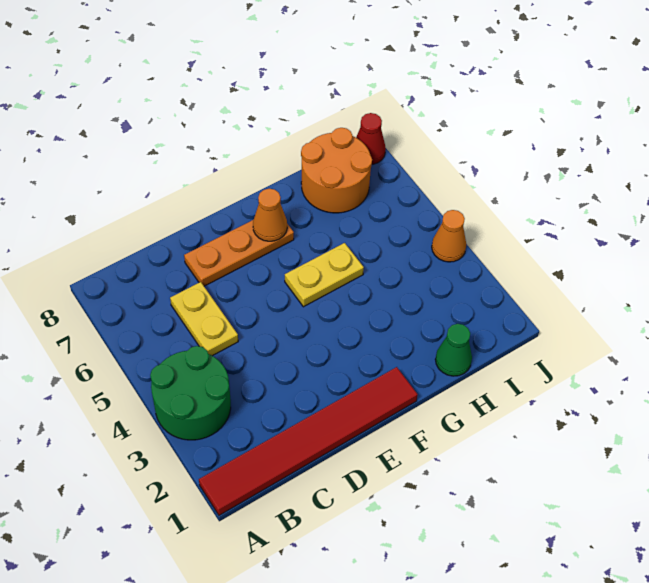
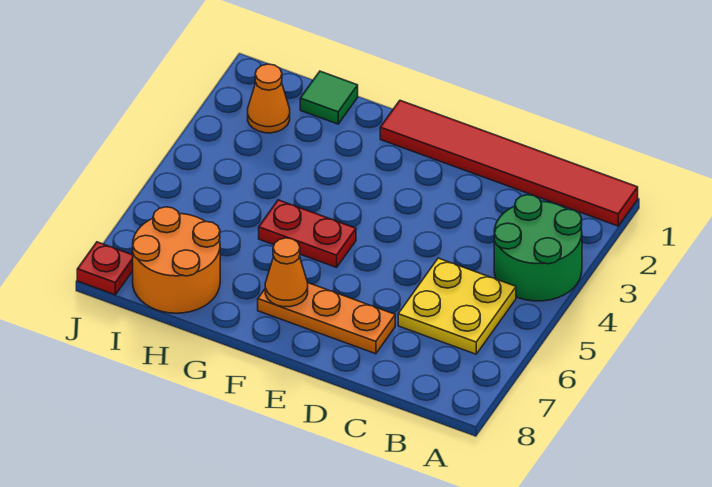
yellow 1x2 plate [170,282,238,356] -> yellow 2x2 plate [398,258,516,354]
yellow 1x2 plate [285,243,364,307] -> red 1x2 plate [259,200,356,267]
green 1x1 cone [435,324,472,376] -> green 1x1 tile [300,71,358,124]
orange 1x1 cone [432,210,466,262] -> orange 1x1 cone moved to [248,64,290,133]
red 1x1 cone [356,113,386,164] -> red 1x1 plate [77,242,133,295]

